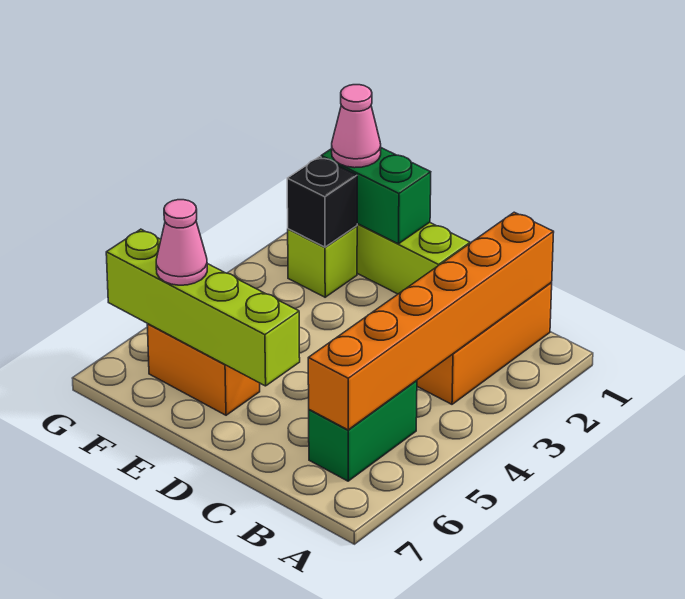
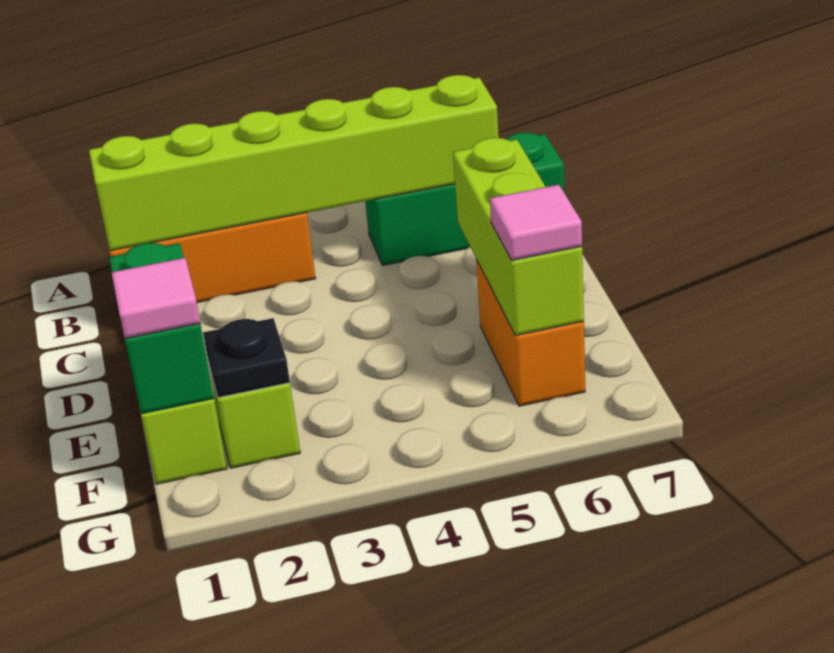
orange 1x6 brick [308,212,554,430] -> lime 1x6 brick [89,75,499,251]
green 1x2 brick [309,381,417,481] -> green 1x3 brick [365,133,565,265]
lime 1x4 brick [106,229,300,386] -> lime 1x3 brick [453,138,584,336]
pink 1x1 cone [332,85,381,168] -> pink 1x1 tile [112,258,200,339]
black 1x1 brick [287,157,357,247] -> black 1x1 plate [203,318,290,398]
pink 1x1 cone [156,200,207,285] -> pink 1x1 tile [490,185,582,261]

